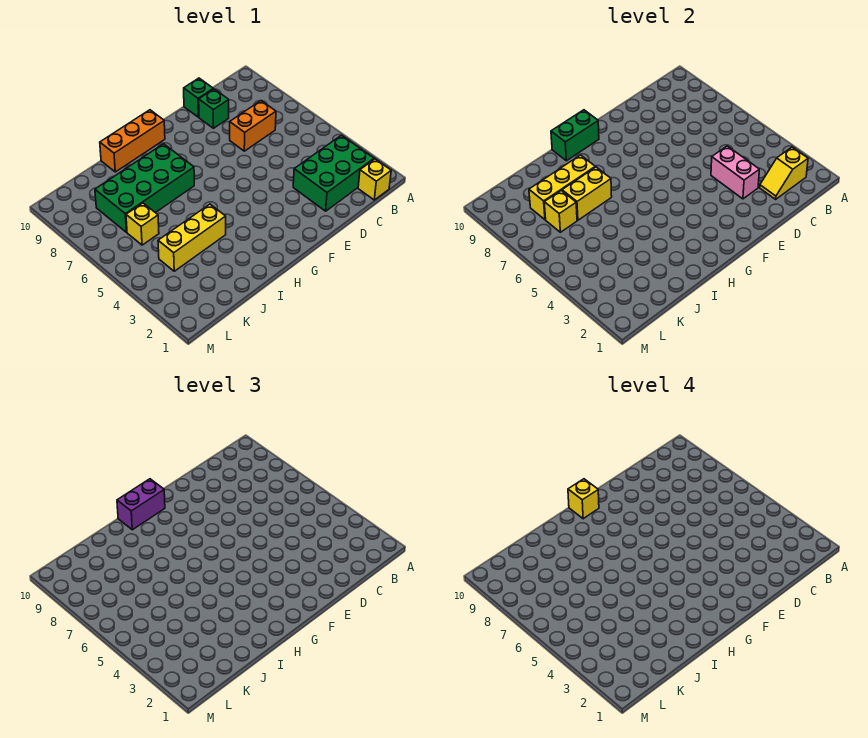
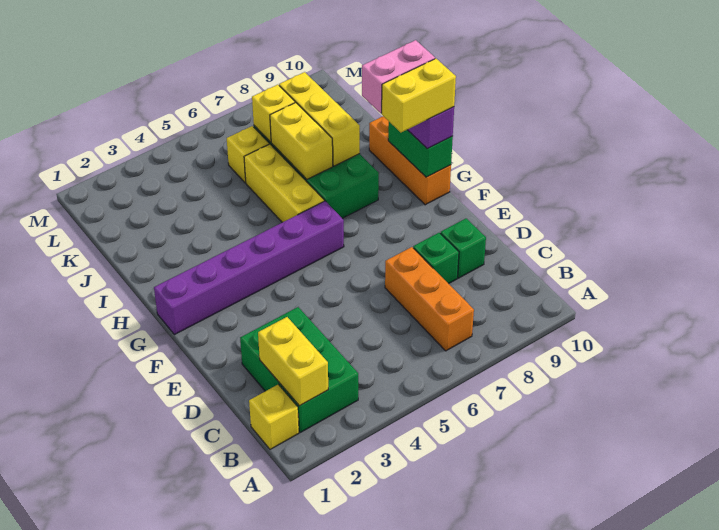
yellow 1x2 slope [760,147,808,199] -> yellow 1x2 brick [258,317,328,406]
orange 1x2 brick [230,101,276,151] -> orange 1x3 brick [385,247,474,351]
pink 1x2 brick [711,146,759,199] -> pink 1x2 brick moved to [362,40,435,113]
green 1x1 brick [184,78,213,117] -> green 1x1 brick moved to [413,233,459,284]
none -> purple 1x6 brick [154,201,344,335]
yellow 1x1 brick [568,479,599,519] -> yellow 1x2 brick [382,59,456,132]
yellow 1x3 brick [158,204,226,271] -> yellow 1x3 brick moved to [244,144,324,222]

